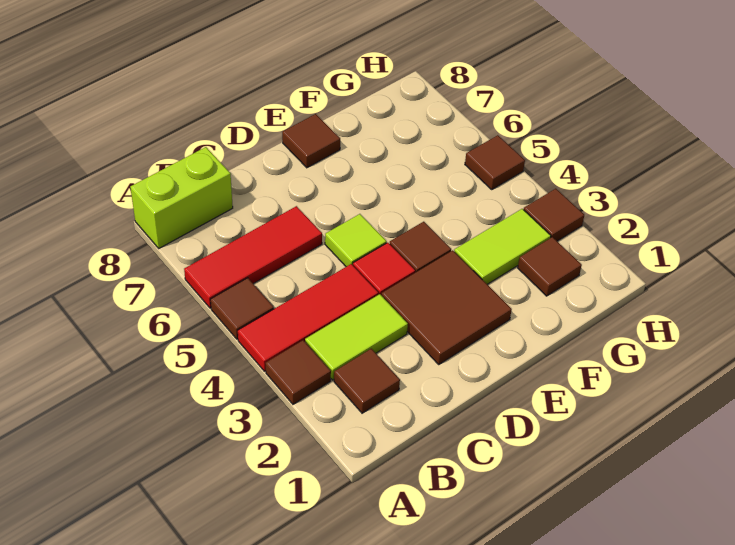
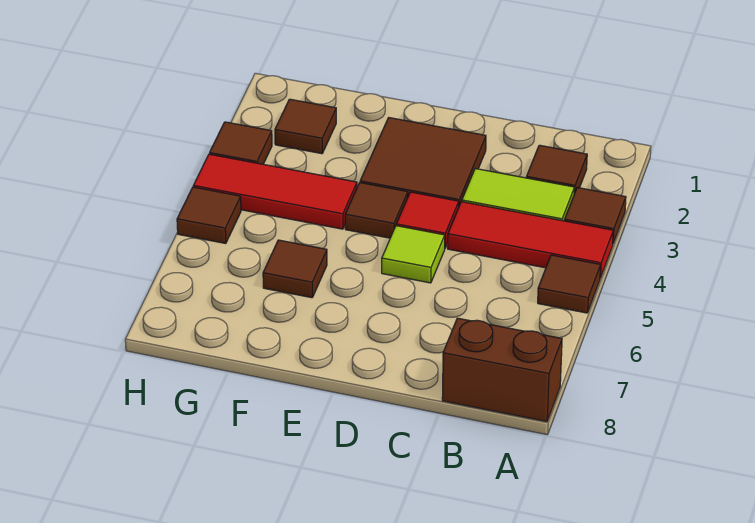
red 1x3 tile [184,206,322,308] -> red 1x3 tile moved to [193,154,357,229]
lime 1x2 brick [130,147,233,248] -> brown 1x2 brick [442,318,562,422]
brown 1x1 tile [282,114,340,168] -> brown 1x1 tile moved to [263,240,327,298]
lime 1x2 tile [454,209,551,284] -> none

